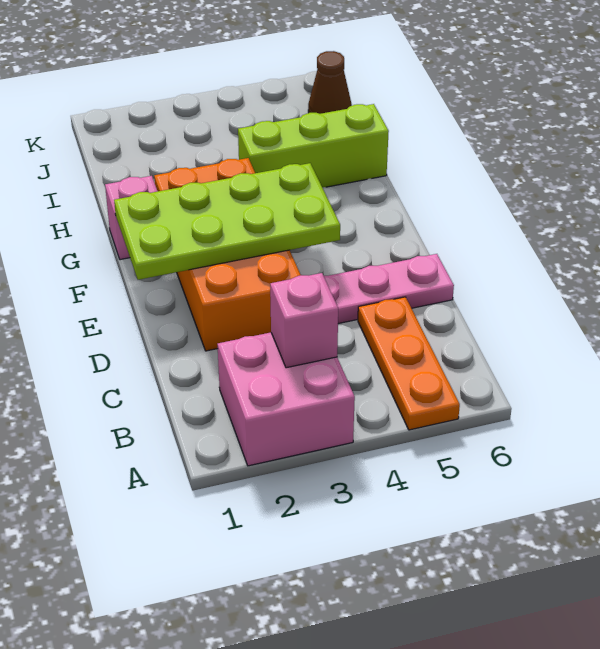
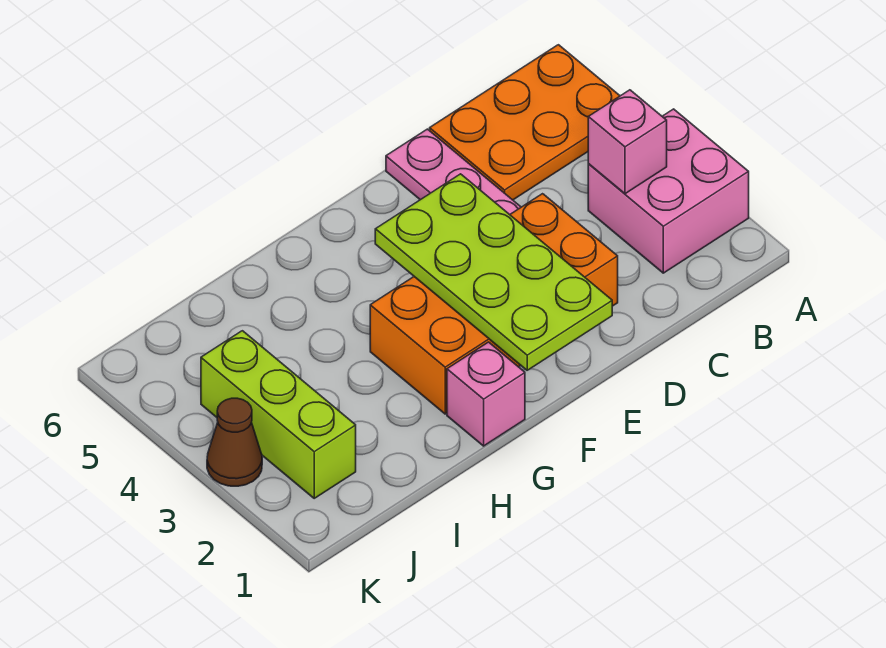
orange 1x3 plate [358,297,460,430] -> orange 2x3 plate [430,45,620,200]
lime 1x3 brick [238,104,389,188] -> lime 1x3 brick moved to [201,331,356,498]
brown 1x1 cone [308,51,352,114] -> brown 1x1 cone moved to [207,398,262,486]

